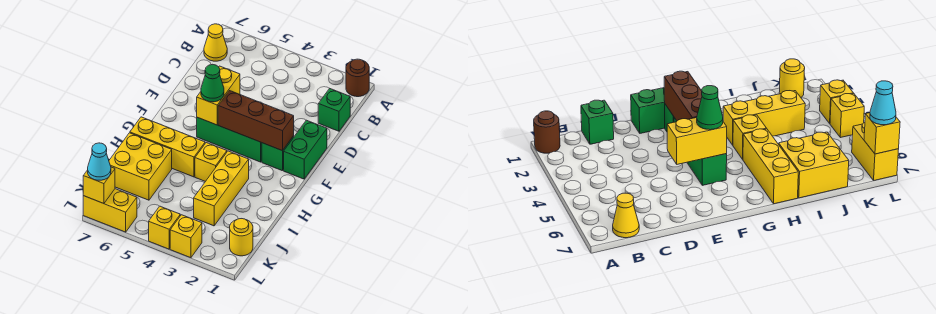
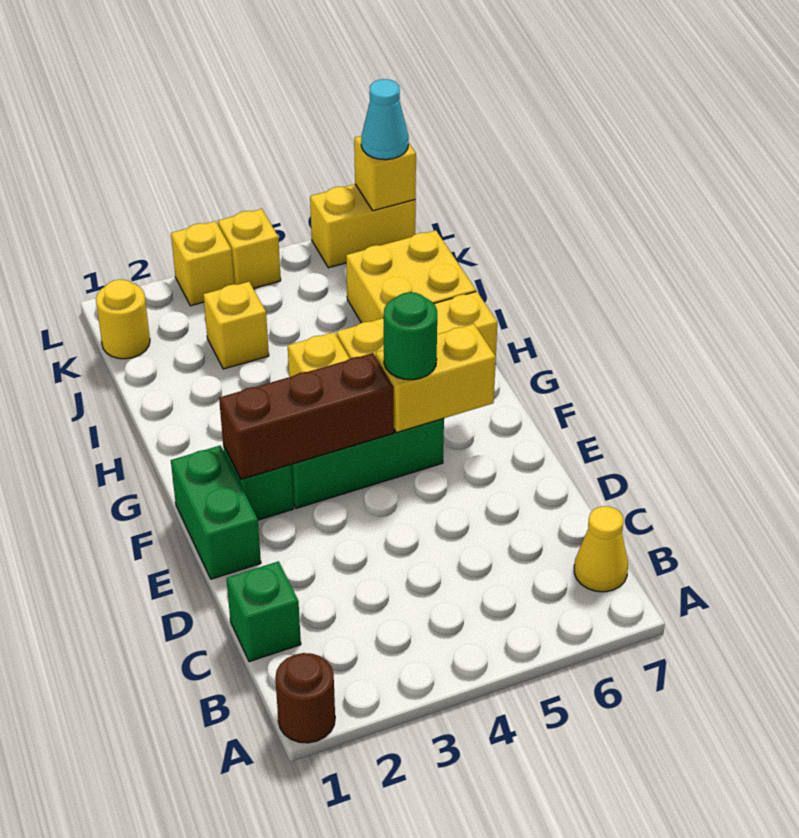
yellow 1x2 brick [197,66,240,125] -> yellow 1x2 brick turned to [376,324,496,433]
green 1x1 cone [201,64,224,102] -> green 1x1 round brick [384,292,437,380]
yellow 1x3 brick [194,151,249,226] -> yellow 1x1 brick [203,282,269,369]

